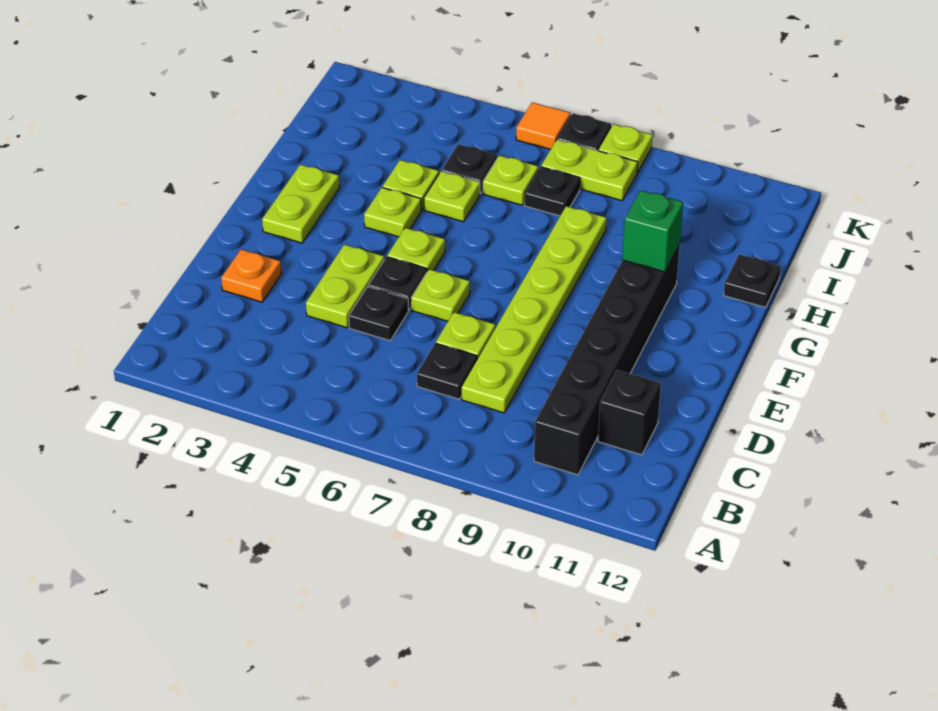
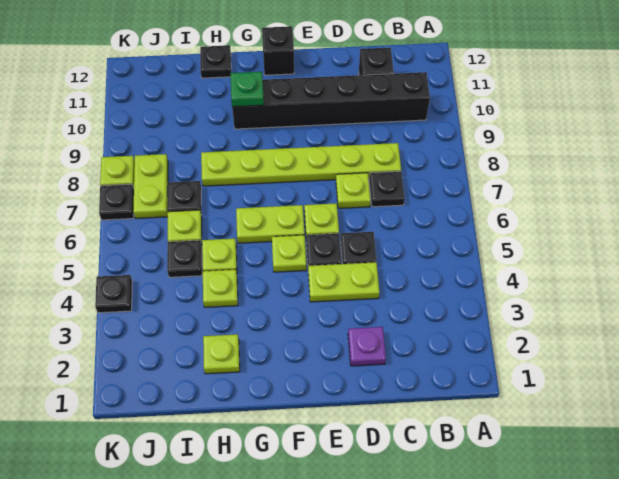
orange 1x1 plate [221,249,282,302] -> purple 1x1 plate [348,327,386,366]
lime 1x2 plate [262,164,339,243] -> lime 1x2 plate moved to [236,205,305,243]
none -> black 1x1 brick [262,26,294,75]
lime 1x1 plate [364,187,421,237] -> lime 1x1 plate moved to [203,334,240,374]
green 1x1 brick [622,190,683,272] -> green 1x1 plate [231,72,264,107]
none -> black 1x1 plate [95,275,132,313]
orange 1x1 tile [516,102,570,149] -> none

